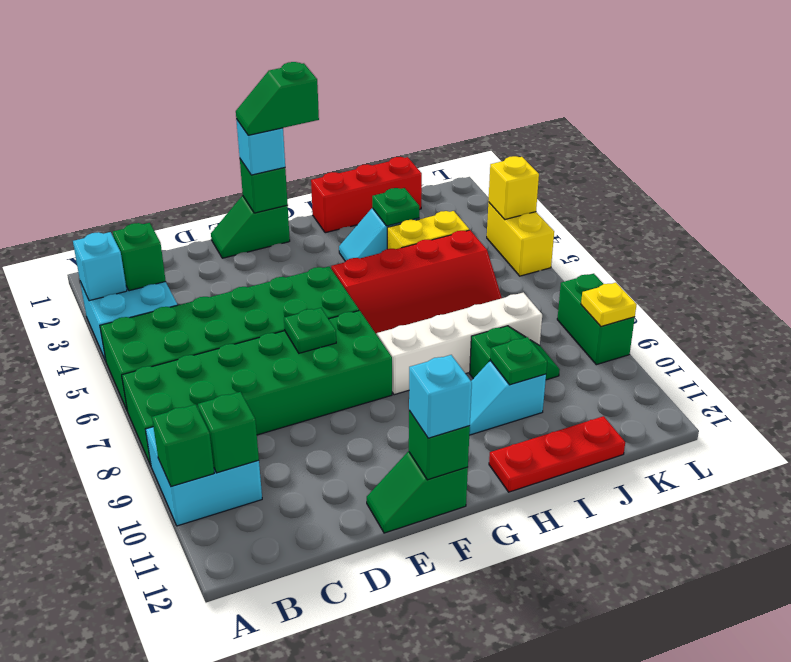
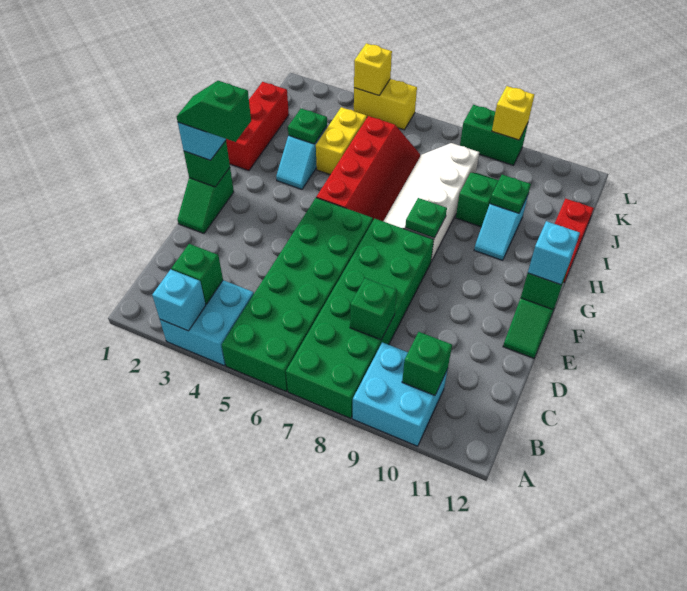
green 1x1 brick [152,404,214,486] -> green 1x1 brick moved to [350,278,397,340]
green 1x1 plate [284,308,336,353] -> green 1x1 plate moved to [405,198,447,238]
green 1x2 slope [236,62,319,135] -> green 1x2 slope turned to [177,81,251,142]
yellow 1x1 plate [581,283,637,326] -> yellow 1x1 brick [492,86,534,140]

